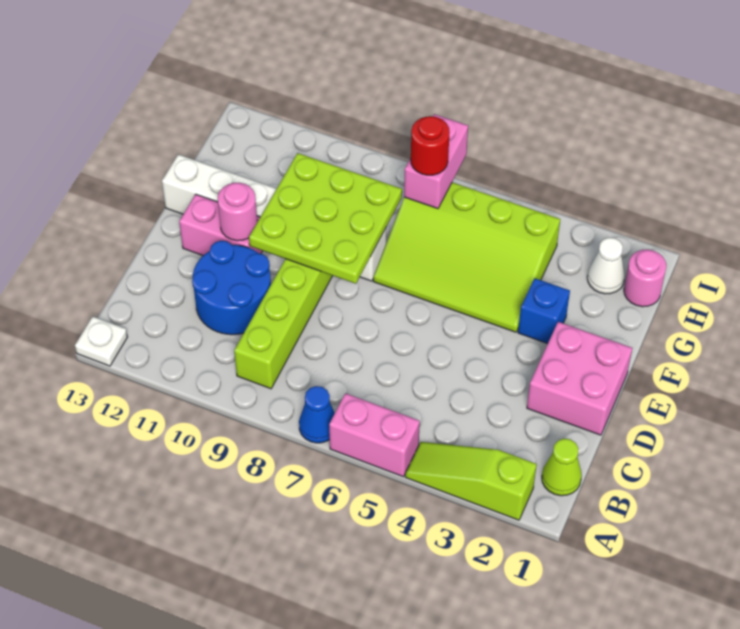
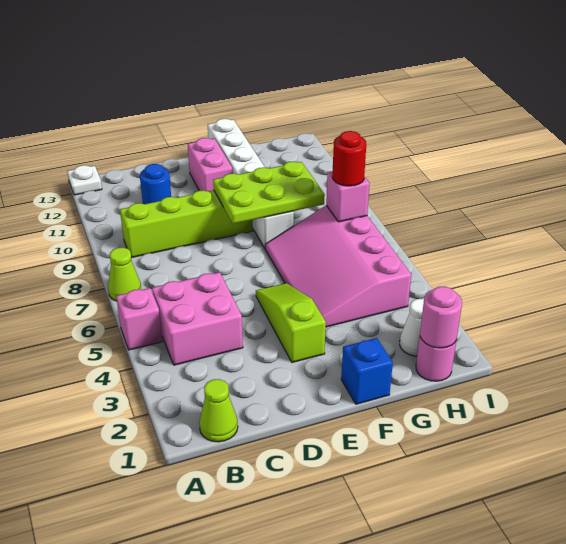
lime 1x3 slope [405,442,537,520] -> lime 1x3 slope moved to [256,283,326,362]
pink 1x2 brick [329,393,420,477] -> pink 1x1 brick [116,288,162,350]
blue 1x1 cone [299,386,335,443] -> lime 1x1 cone [108,247,141,301]
blue 2x2 round brick [192,241,271,335] -> blue 1x1 round brick [140,164,171,204]
pink 2x2 brick [527,322,632,435] -> pink 2x2 brick moved to [152,272,243,365]
lime 3x3 plate [249,153,402,284] -> lime 2x3 plate [213,162,325,224]
pink 1x1 round brick [218,183,257,241] -> pink 1x1 round brick moved to [420,287,462,348]
blue 1x1 brick [518,278,570,344] -> blue 1x1 brick moved to [341,338,393,404]
lime 3x4 slope [373,182,560,332] -> pink 3x4 slope [265,205,411,327]
pink 1x2 brick [404,114,468,209] -> pink 1x1 brick [326,171,370,222]

